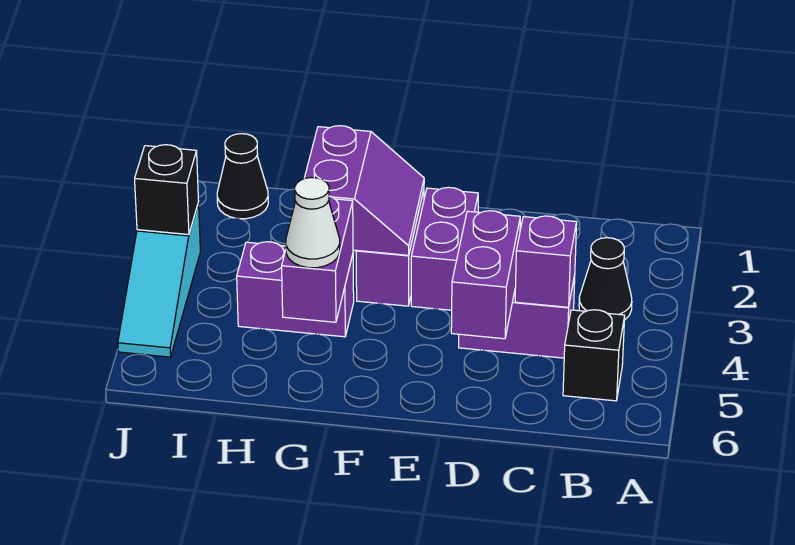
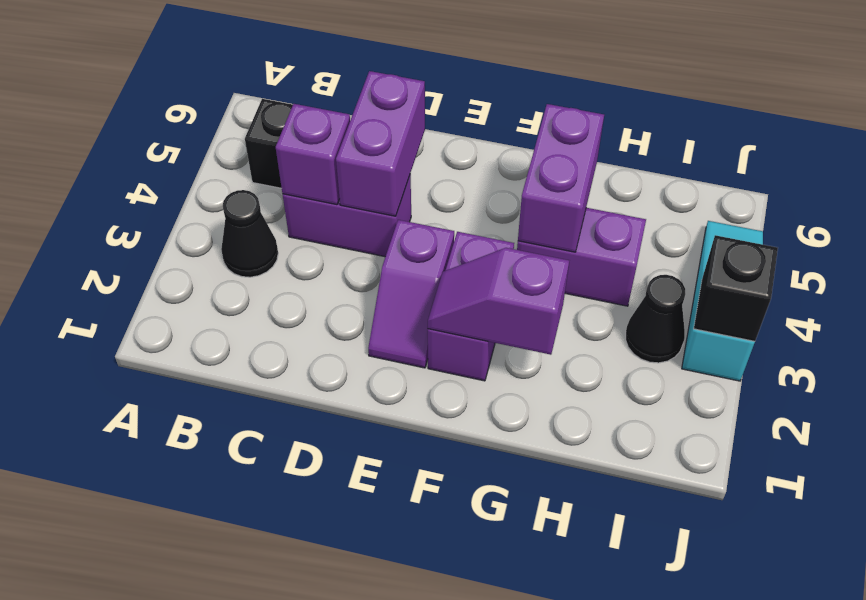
purple 1x2 brick [411,187,478,310] -> purple 1x2 slope [368,220,454,368]
purple 2x2 slope [304,126,424,255] -> purple 1x2 slope [428,248,569,355]
white 1x1 cone [286,177,340,268] -> none
black 1x1 cone [217,134,268,219] -> black 1x1 cone moved to [626,275,685,363]

